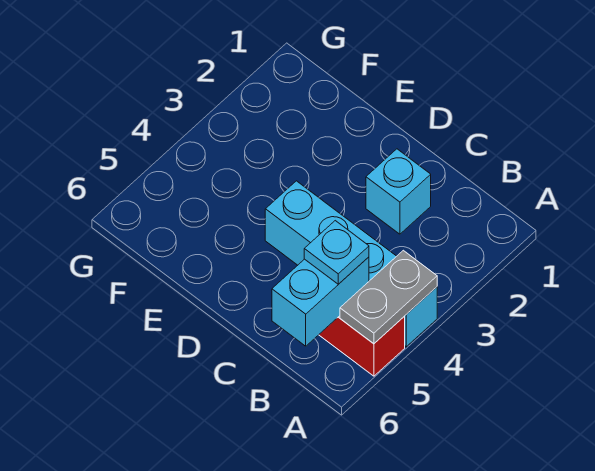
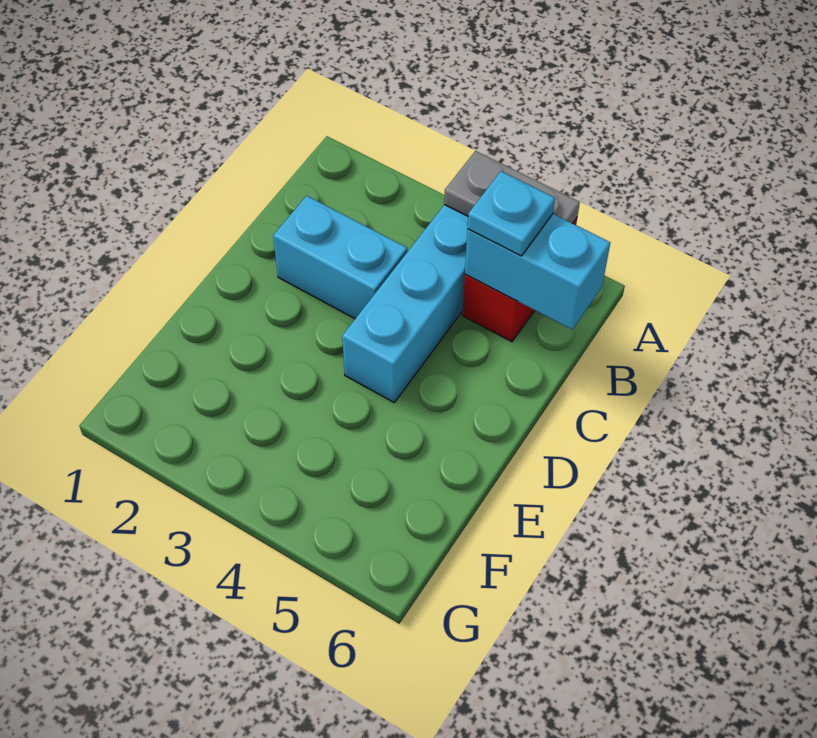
cyan 1x1 brick [366,149,431,234] -> cyan 1x2 brick [273,196,407,319]

